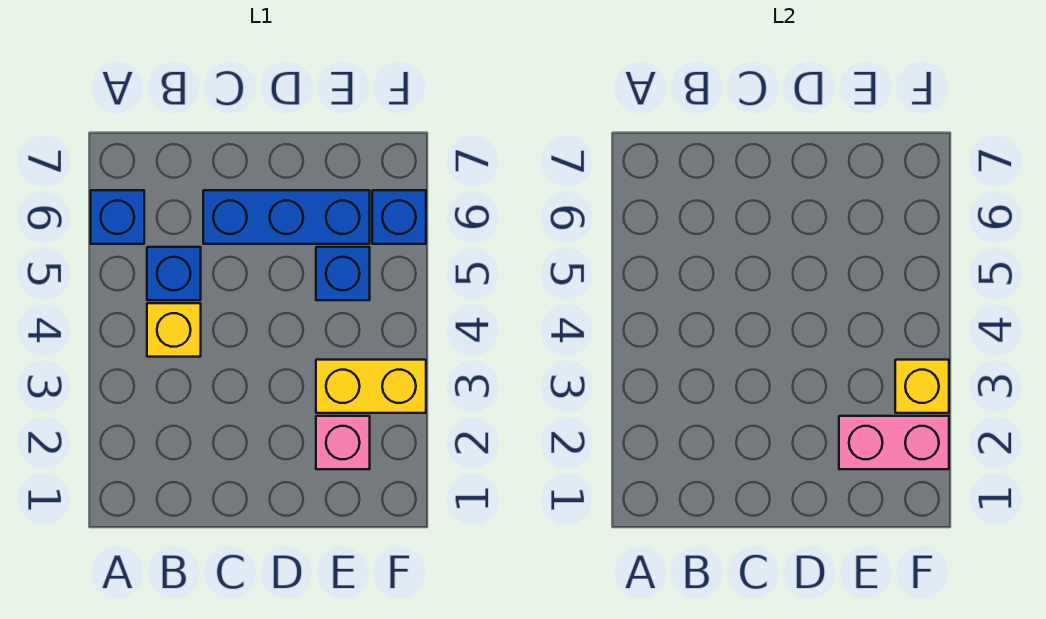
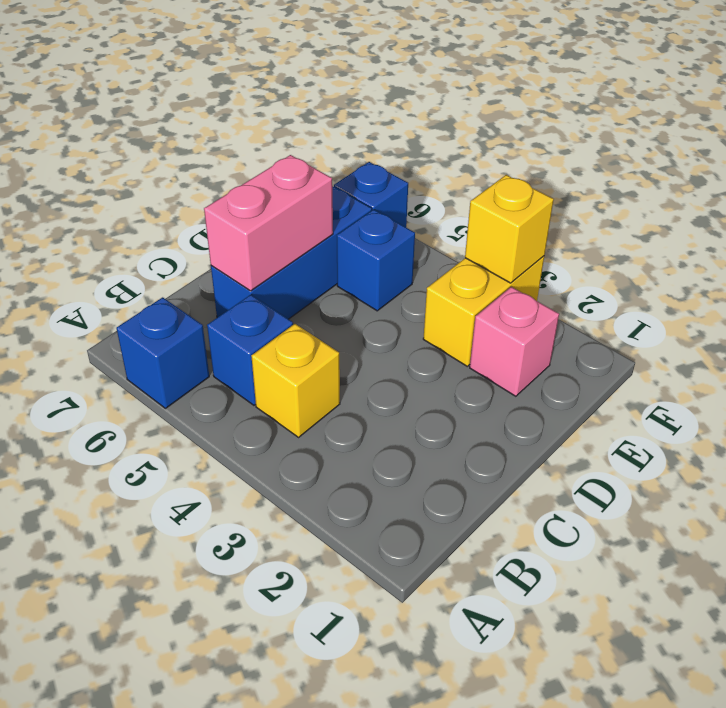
pink 1x2 brick [839,416,949,469] -> pink 1x2 brick moved to [204,155,333,291]

